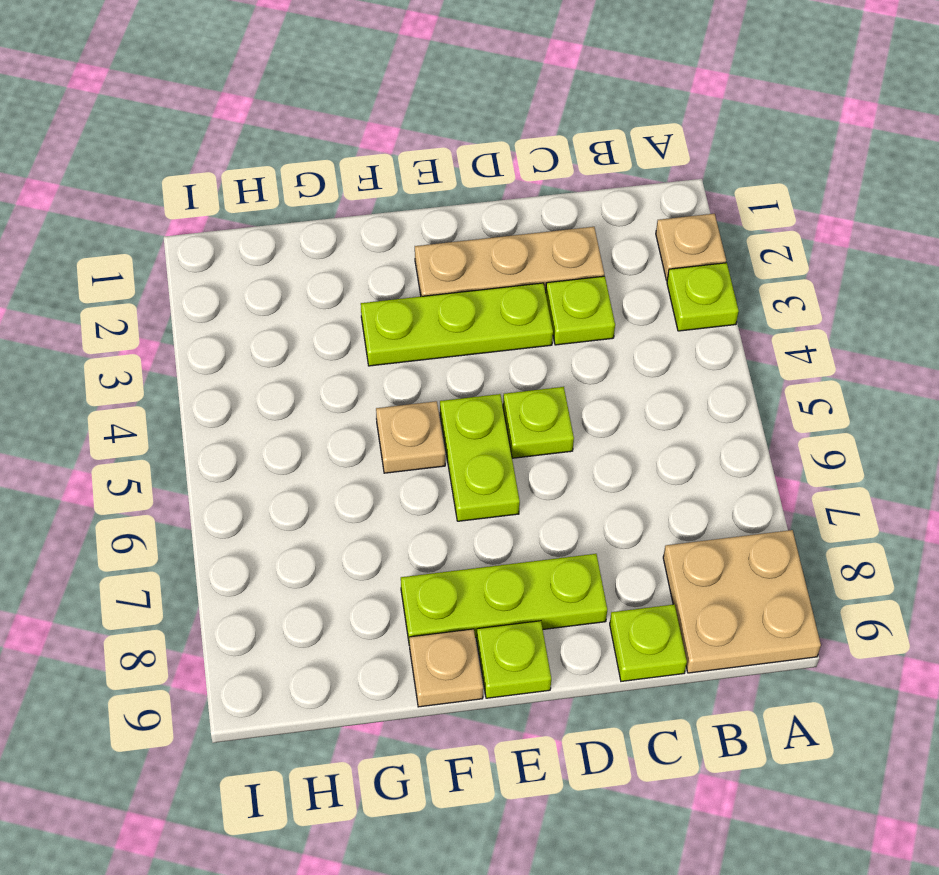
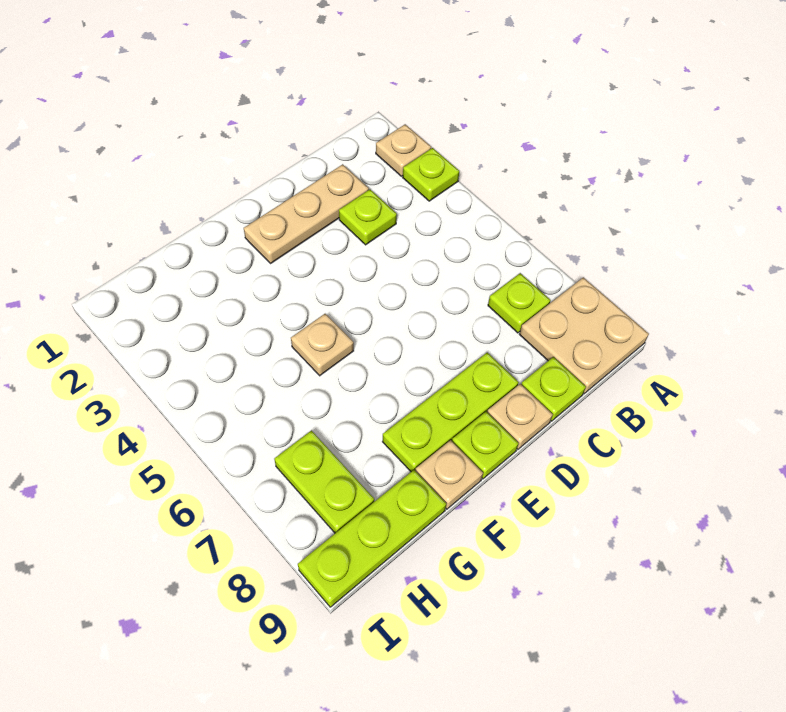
lime 1x3 plate [361,283,553,366] -> lime 1x3 plate moved to [298,470,446,607]
lime 1x1 plate [503,387,574,458] -> lime 1x1 plate moved to [488,273,551,333]
none -> tan 1x1 plate [487,384,553,449]
lime 1x2 plate [440,394,520,521] -> lime 1x2 plate moved to [274,431,374,533]

